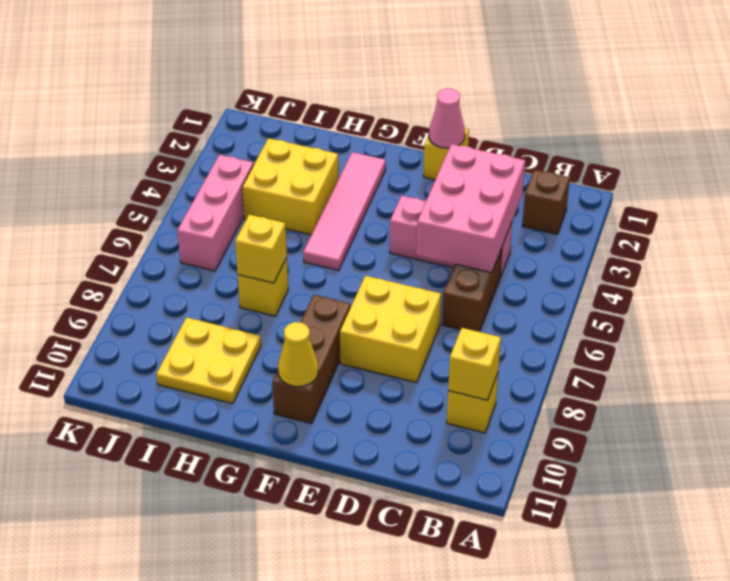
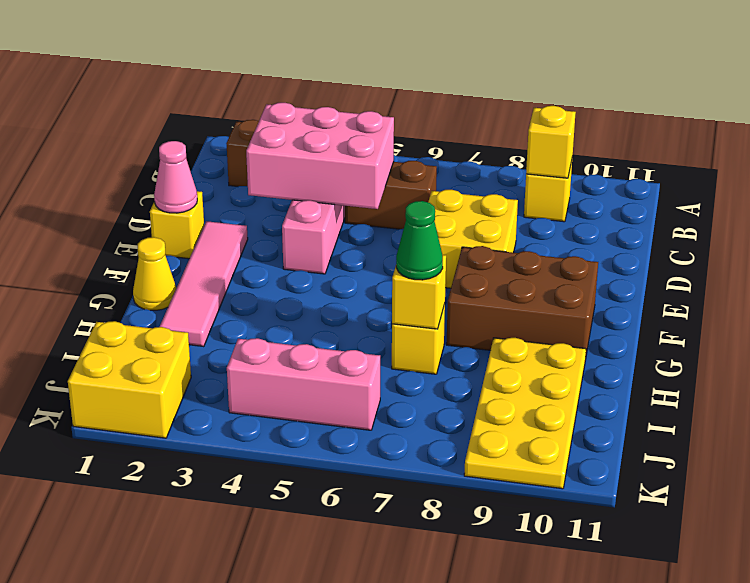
brown 1x3 brick [272,295,351,424] -> brown 2x3 brick [447,246,598,360]
yellow 1x1 cone [278,322,318,387] -> yellow 1x1 cone moved to [133,237,176,310]
pink 1x4 tile [303,152,386,270] -> pink 1x4 tile turned to [160,221,248,347]
yellow 2x2 brick [242,138,338,235] -> yellow 2x2 brick moved to [68,321,191,438]
none -> green 1x1 cone [396,201,443,280]
yellow 2x2 plate [156,317,261,404] -> yellow 2x4 plate [464,338,586,489]

